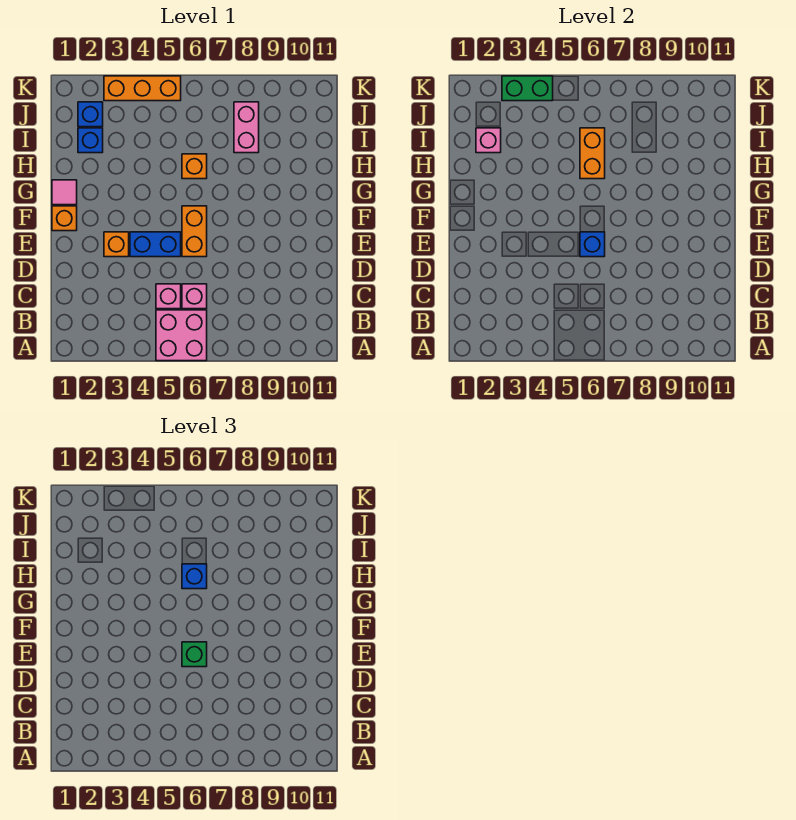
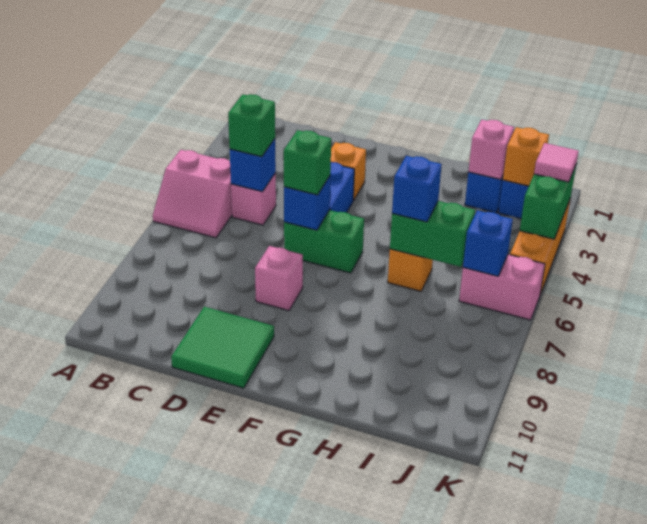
pink 2x2 brick [156,310,207,361] -> pink 2x2 slope [153,150,232,238]
none -> blue 1x1 brick [230,139,276,192]
none -> green 1x1 brick [228,94,275,157]
pink 1x1 brick [182,284,207,309] -> pink 1x1 brick moved to [255,246,303,311]
none -> green 2x2 tile [171,307,274,388]
orange 1x2 brick [182,206,207,257] -> green 1x2 brick [284,210,364,273]
orange 1x1 brick [52,206,77,231] -> orange 1x1 brick moved to [503,127,549,186]
pink 1x1 tile [52,180,77,205] -> pink 1x1 tile moved to [534,143,579,182]
orange 1x2 brick [580,128,605,179] -> green 1x2 brick [390,201,475,267]
pink 1x2 brick [234,102,259,153] -> pink 1x2 brick moved to [459,255,545,320]
none -> blue 1x1 brick [463,210,513,276]

